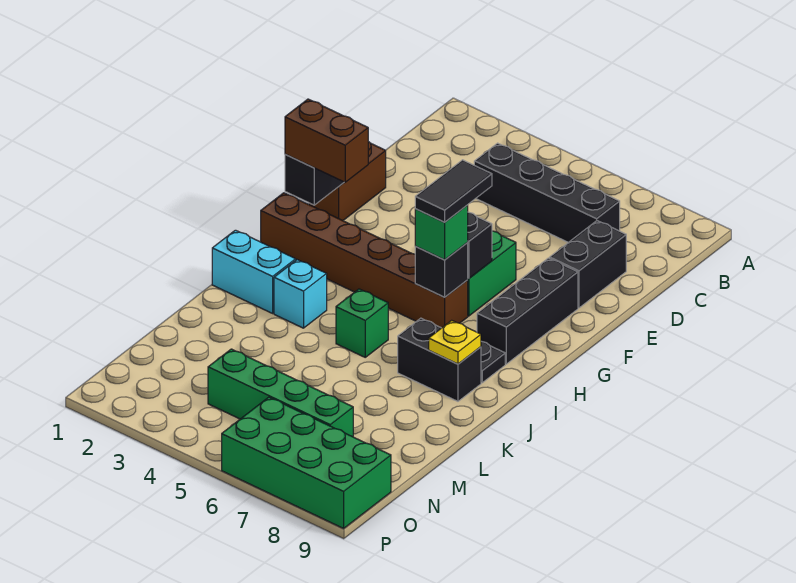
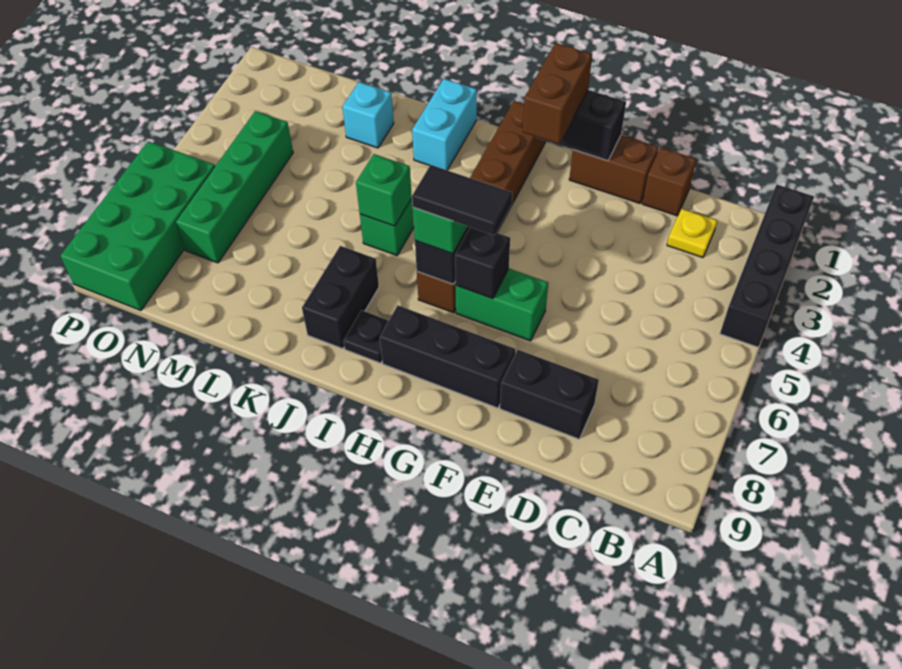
black 1x4 brick [474,143,620,242] -> black 1x4 brick moved to [720,185,814,347]
none -> brown 1x1 brick [642,148,696,216]
cyan 1x1 brick [274,260,327,328] -> cyan 1x1 brick moved to [342,82,394,148]
none -> green 1x1 brick [356,154,412,226]
yellow 1x1 plate [429,320,481,364] -> yellow 1x1 plate moved to [667,208,717,257]

